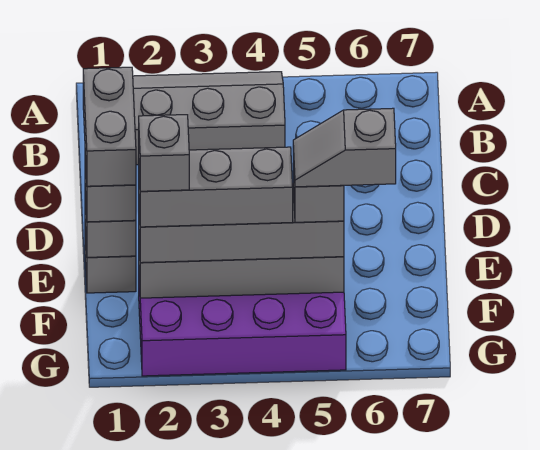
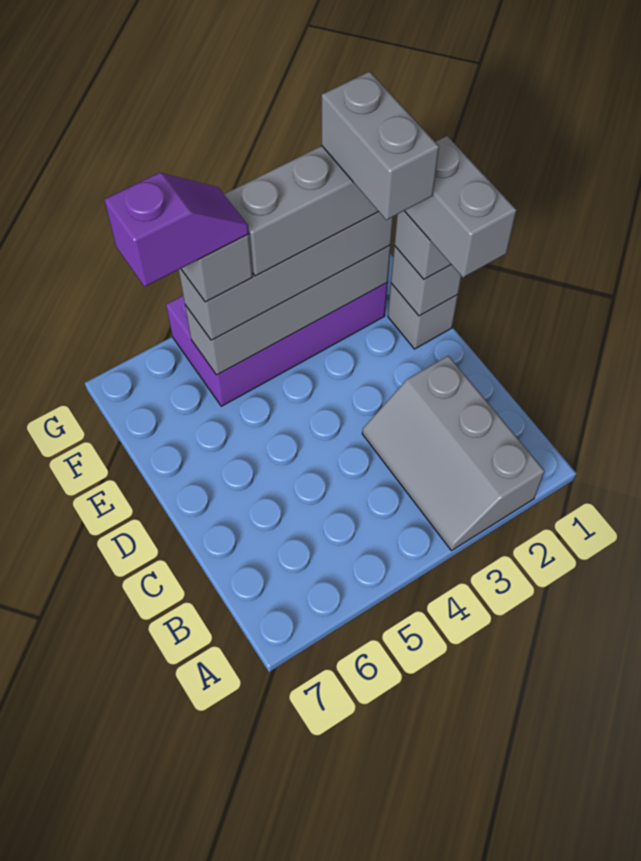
grey 2x3 slope [133,72,285,165] -> grey 2x3 slope turned to [362,356,545,551]
grey 1x1 brick [139,115,189,191] -> grey 1x2 brick [322,71,439,220]
grey 1x2 slope [293,108,396,187] -> purple 1x2 slope [104,173,249,287]

